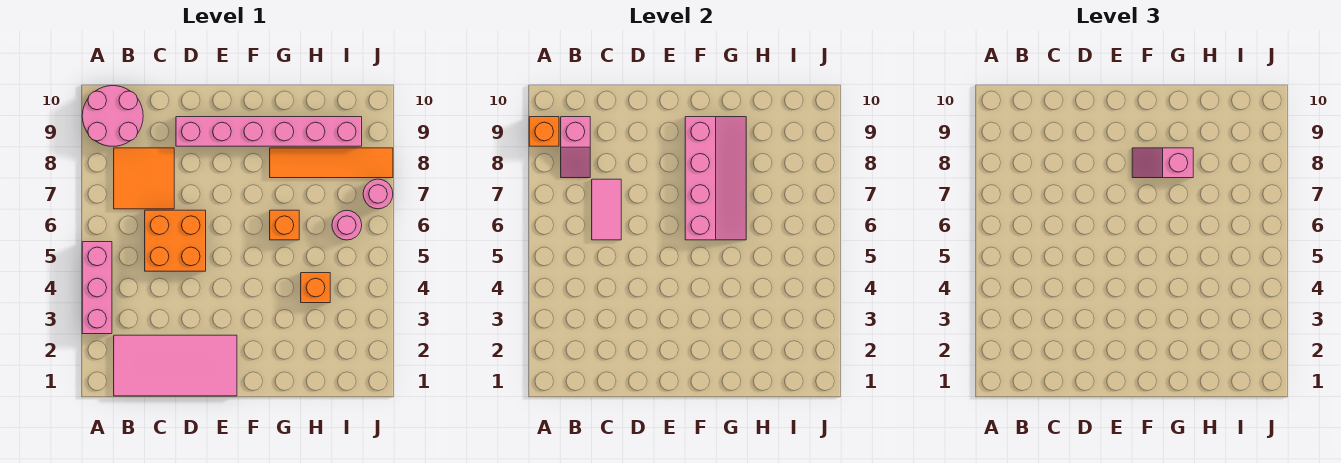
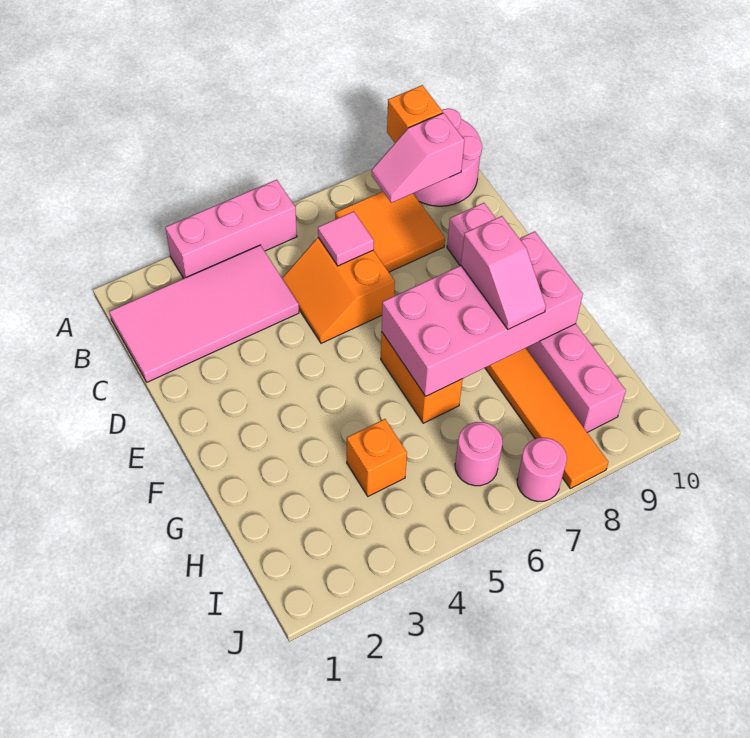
pink 2x4 tile [114,335,237,396] -> pink 2x4 tile turned to [109,245,299,382]
orange 2x2 brick [145,210,206,271] -> orange 2x2 slope [282,238,395,343]
pink 1x2 tile [592,179,621,240] -> pink 1x1 tile [318,211,374,266]
pink 2x4 slope [685,117,746,240] -> pink 2x4 brick [382,231,583,396]
pink 1x2 slope [1132,148,1193,178] -> pink 1x2 slope turned to [461,216,546,329]
orange 1x1 brick [270,210,299,240] -> orange 1x2 brick [381,332,463,423]

